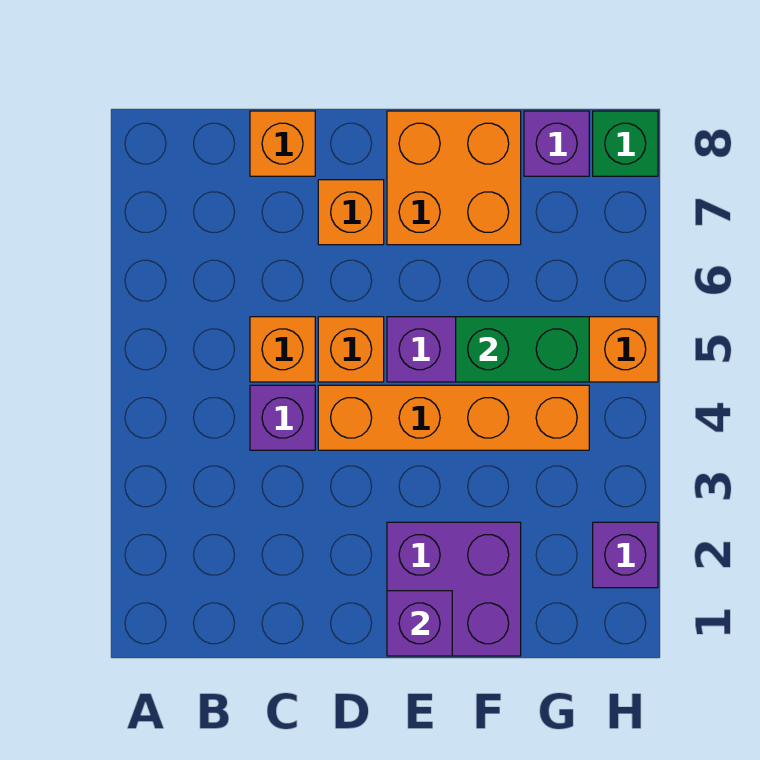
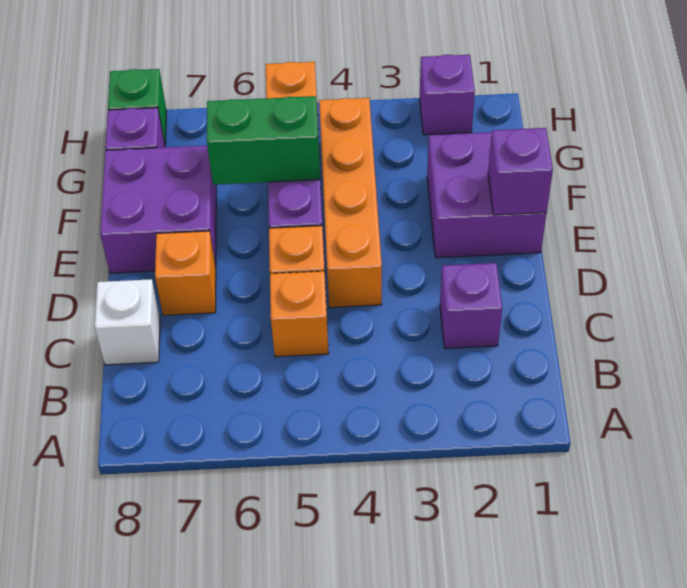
purple 1x1 brick [250,385,315,450] -> purple 1x1 brick moved to [440,263,502,349]
orange 1x1 brick [250,111,315,176] -> white 1x1 brick [95,279,160,365]
orange 2x2 brick [387,111,521,245] -> purple 2x2 brick [100,146,216,273]
green 1x2 brick [456,317,589,382] -> green 1x2 brick turned to [207,96,320,185]

